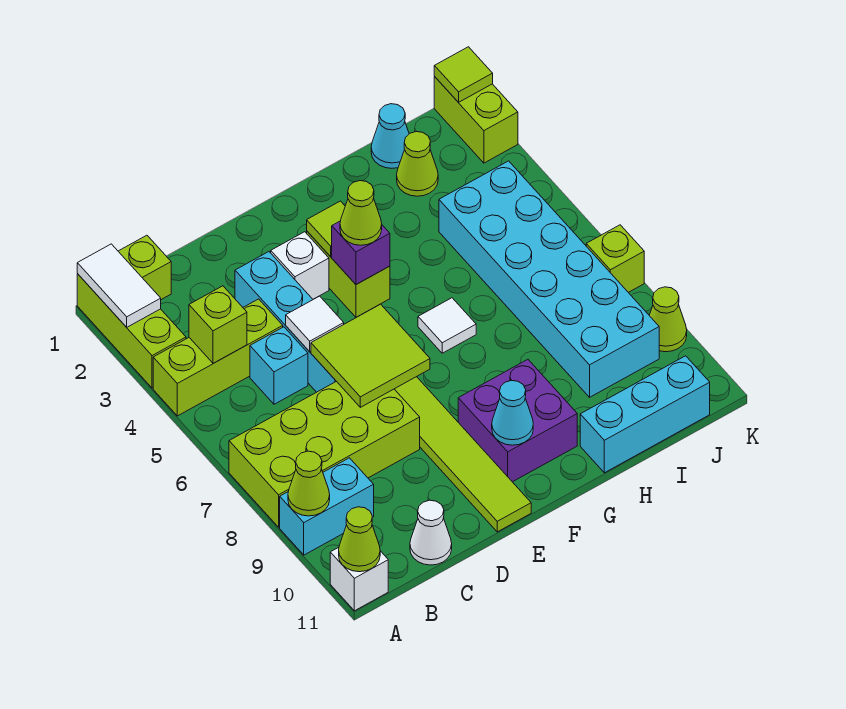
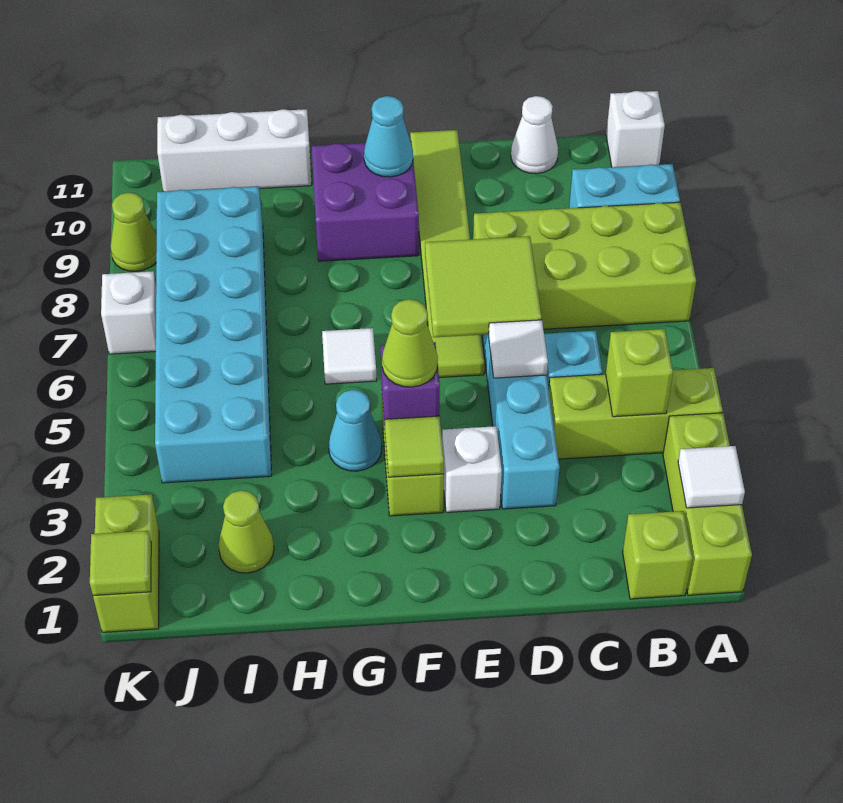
white 1x2 tile [77,244,161,327] -> white 1x1 tile [678,446,745,508]
lime 1x1 cone [288,451,330,516] -> none
lime 1x1 cone [339,507,380,572] -> none
cyan 1x3 brick [580,356,710,473] -> white 1x3 brick [157,109,312,191]
cyan 1x1 cone [371,104,409,168] -> cyan 1x1 cone moved to [329,390,382,471]
lime 1x1 brick [586,225,644,292] -> white 1x1 brick [101,271,156,354]

